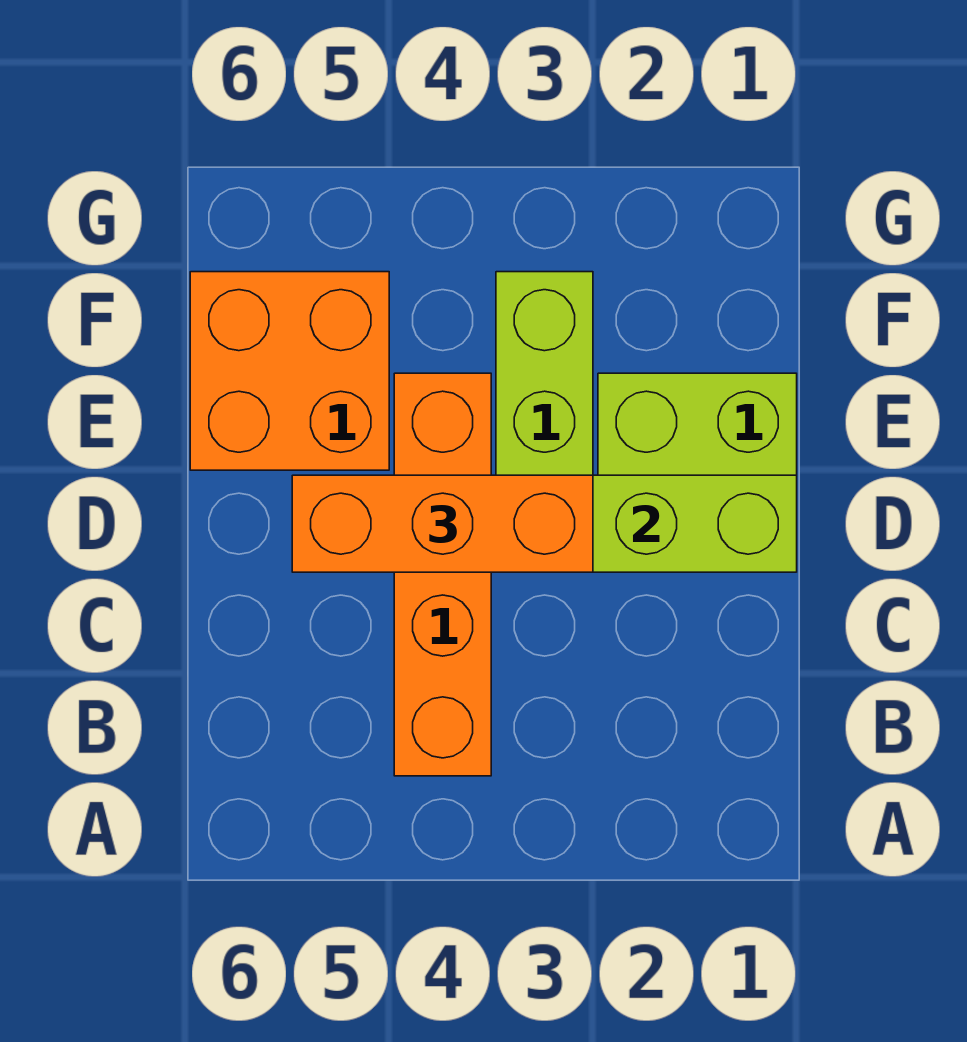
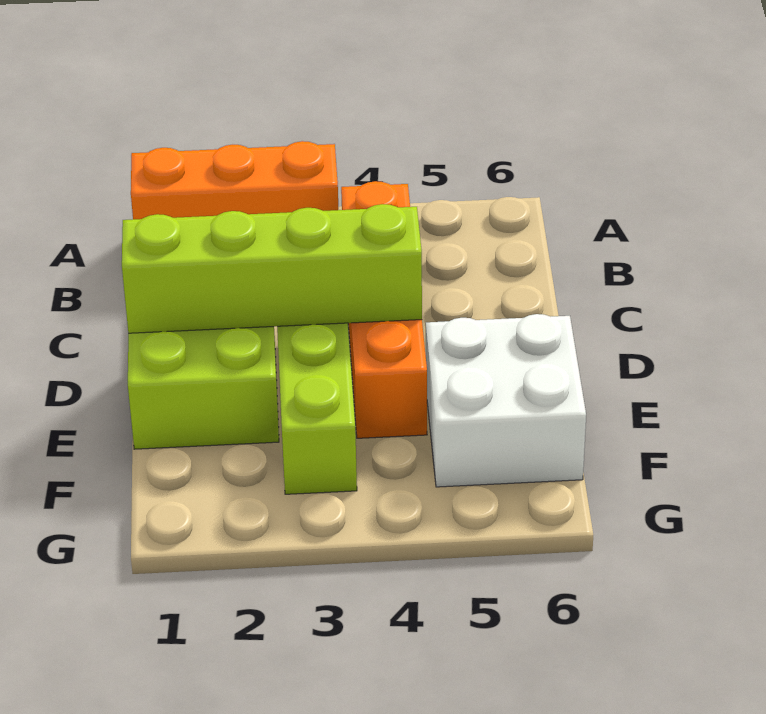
orange 1x3 brick [292,475,593,572] -> orange 1x3 brick moved to [131,141,338,219]
orange 2x2 brick [190,272,389,470] -> white 2x2 brick [426,314,586,487]

